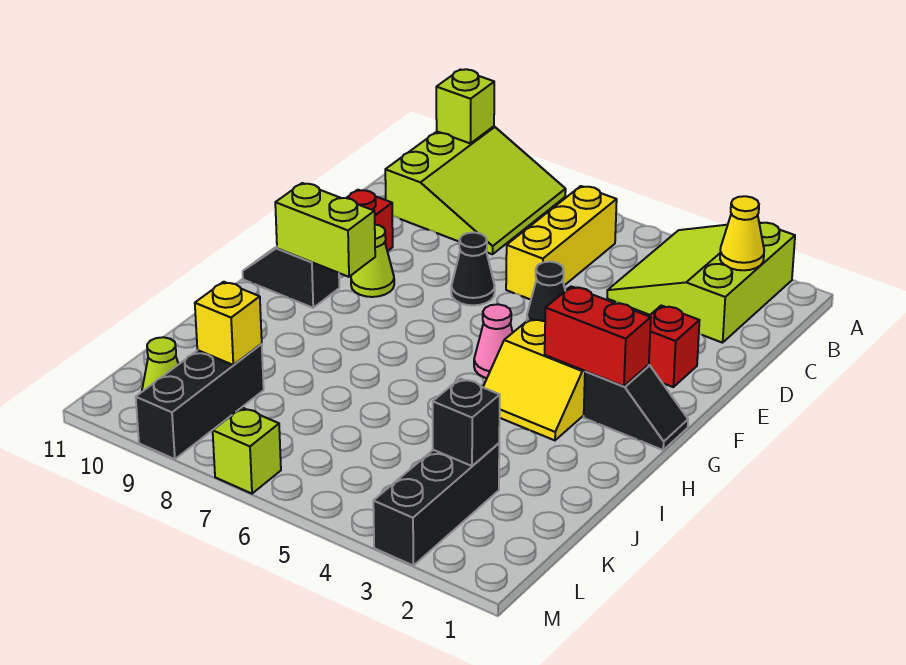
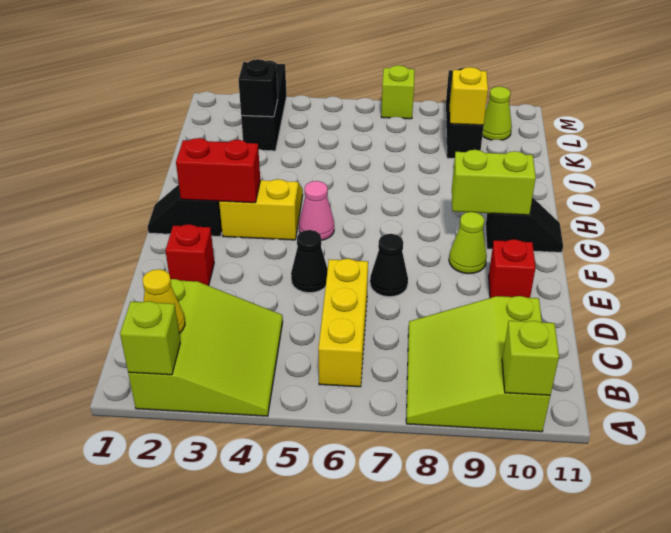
none -> lime 1x1 brick [120,301,180,375]

